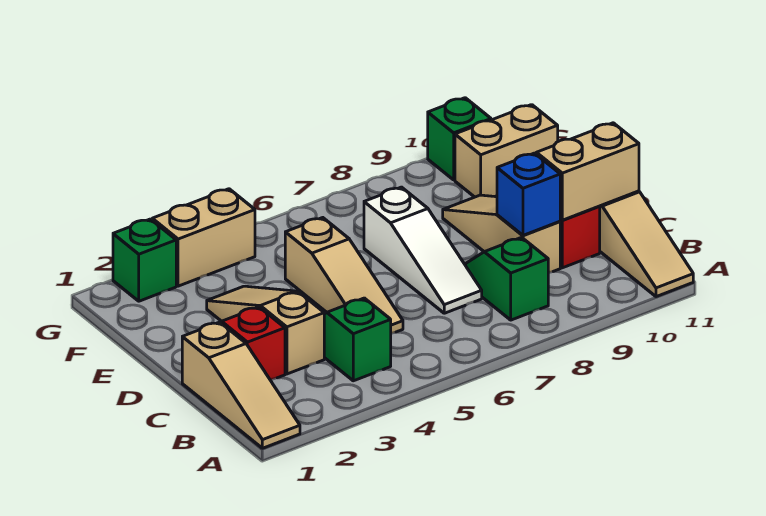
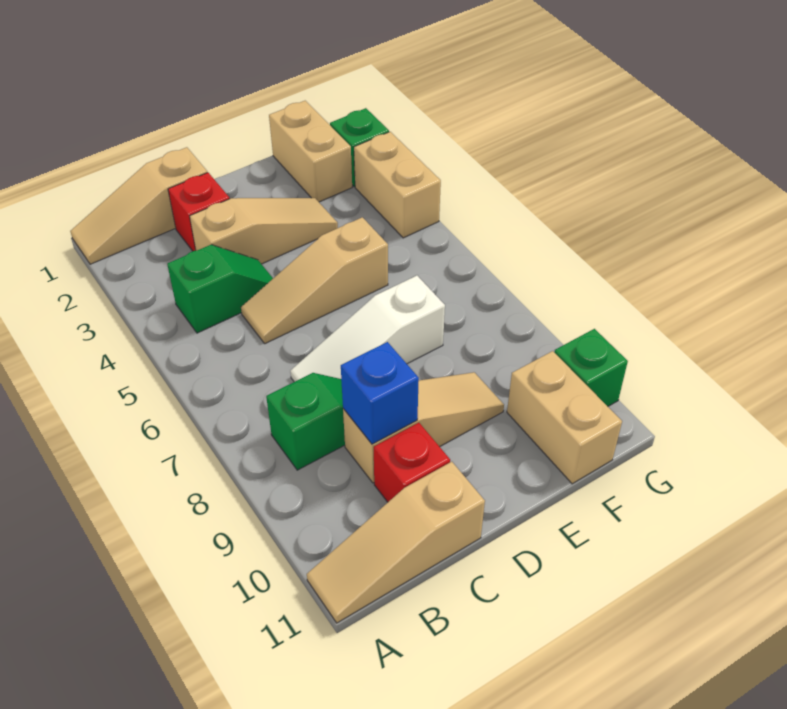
tan 1x2 brick [536,123,639,220] -> tan 1x2 brick moved to [269,101,352,202]

